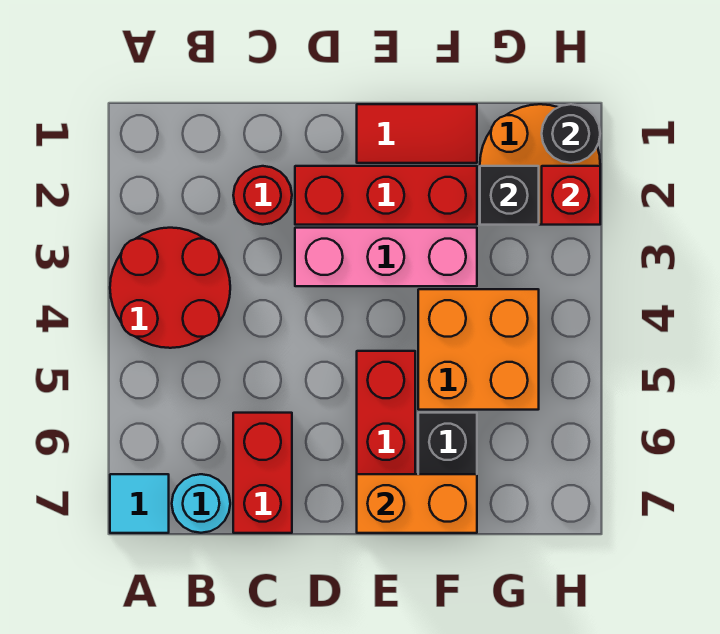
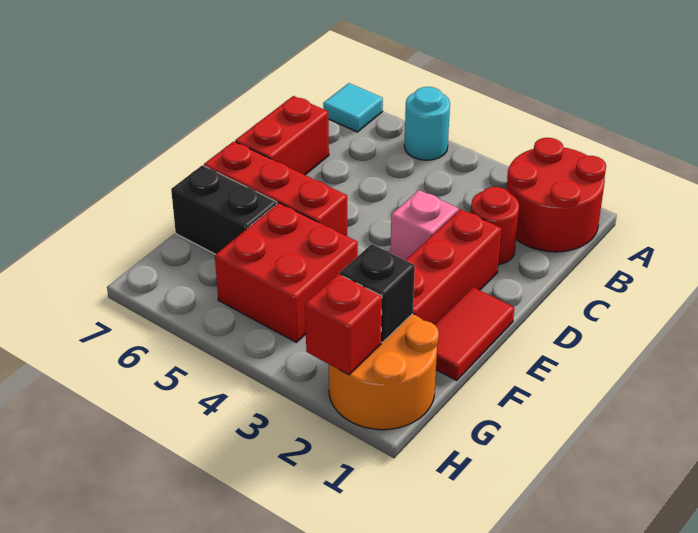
red 2x2 round brick [110,228,230,348] -> red 2x2 round brick moved to [506,138,606,252]
cyan 1x1 round brick [172,474,230,533] -> cyan 1x1 round brick moved to [404,87,450,160]
red 1x2 brick [233,413,292,533] -> red 1x2 brick turned to [235,96,329,175]
pink 1x3 brick [295,228,477,286] -> pink 1x1 brick [390,190,459,260]
orange 1x2 brick [357,474,477,533] -> none
orange 2x2 brick [418,289,539,410] -> red 2x2 brick [215,203,358,342]
black 1x1 round brick [542,104,600,163] -> none

